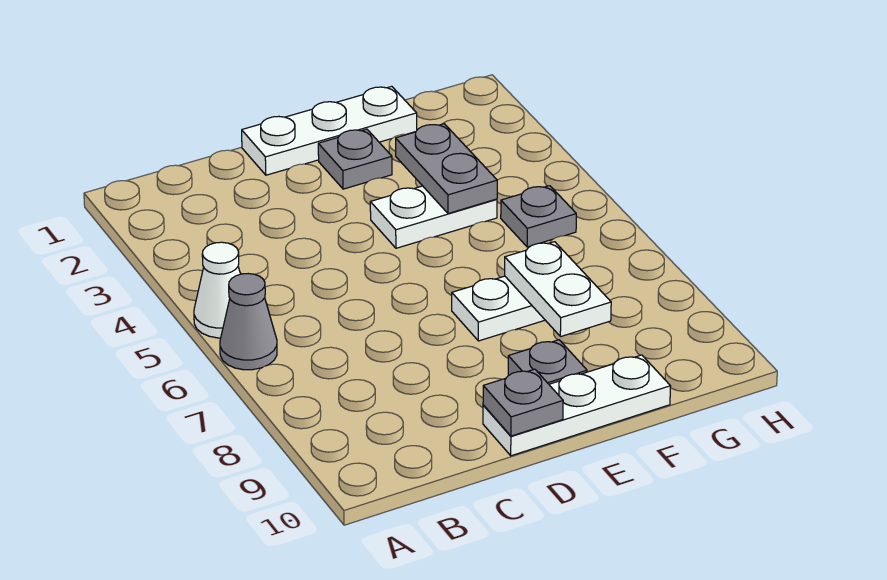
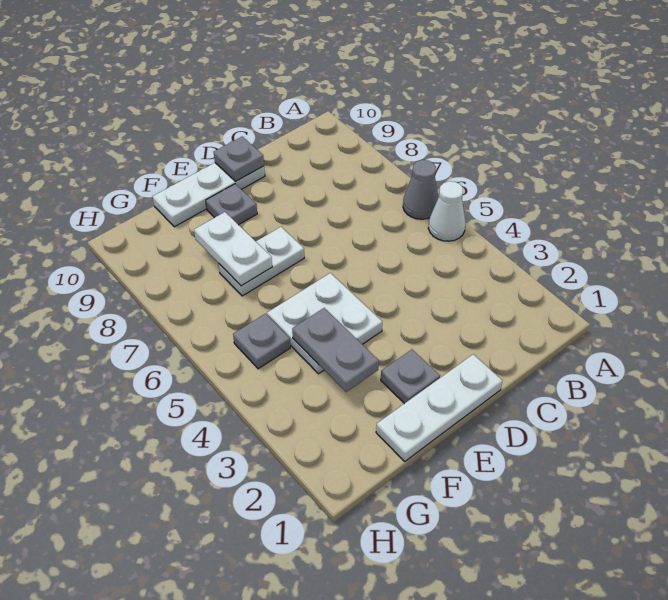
white 1x2 plate [370,186,497,248] -> white 2x2 plate [267,273,382,374]

